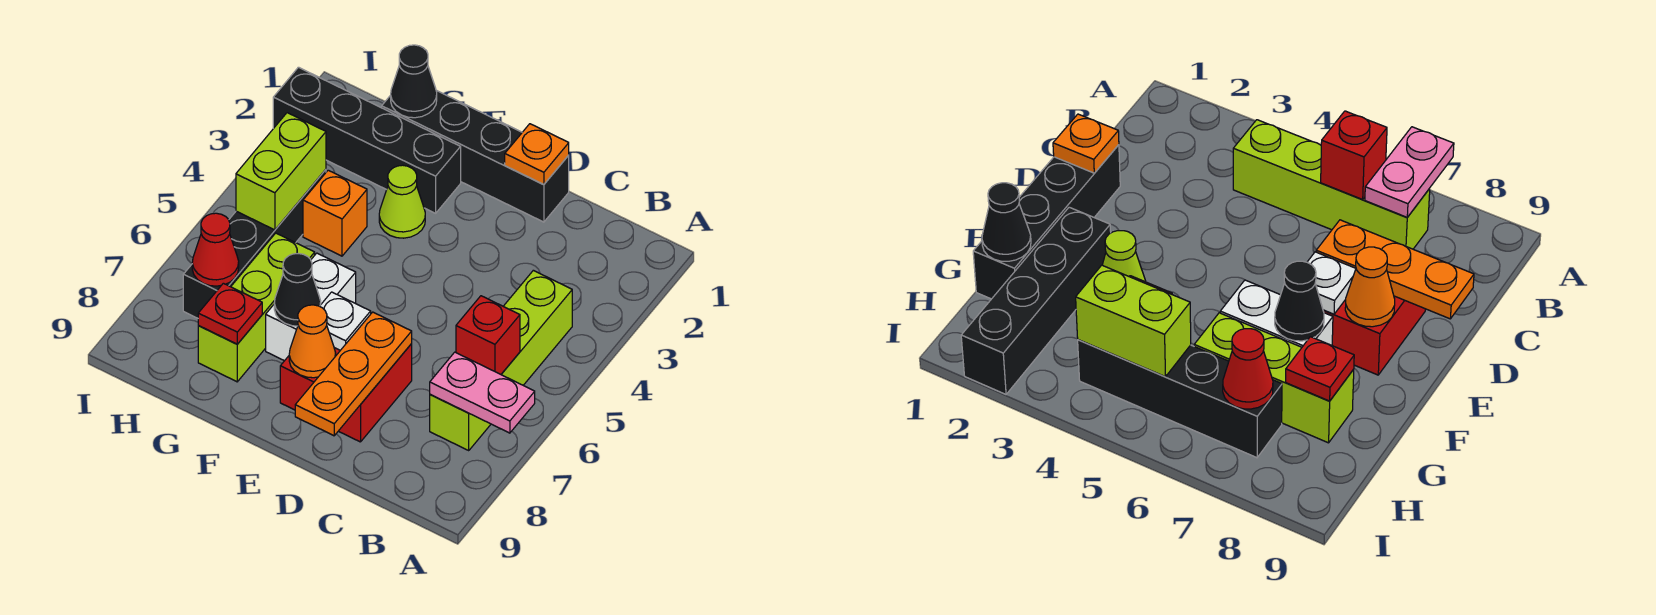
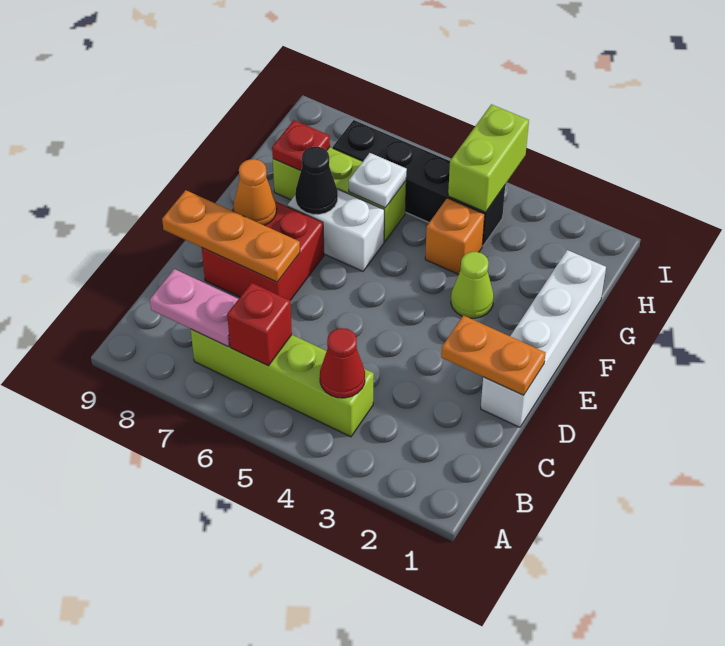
pink 1x2 plate [430,352,535,433] -> pink 1x2 plate turned to [150,269,238,347]
black 1x4 brick [382,91,569,222] -> white 1x4 brick [481,250,606,427]
orange 1x1 plate [505,124,569,185] -> orange 1x2 plate [441,315,546,395]
white 1x1 plate [320,292,371,350] -> white 1x1 plate moved to [349,153,407,208]
black 1x4 brick [273,67,461,213] -> none
black 1x1 cone [391,45,437,118] -> none
lime 1x2 brick [236,113,326,230] -> lime 1x2 brick turned to [448,104,529,212]
red 1x1 cone [192,213,239,286] -> red 1x1 cone moved to [320,328,365,398]

